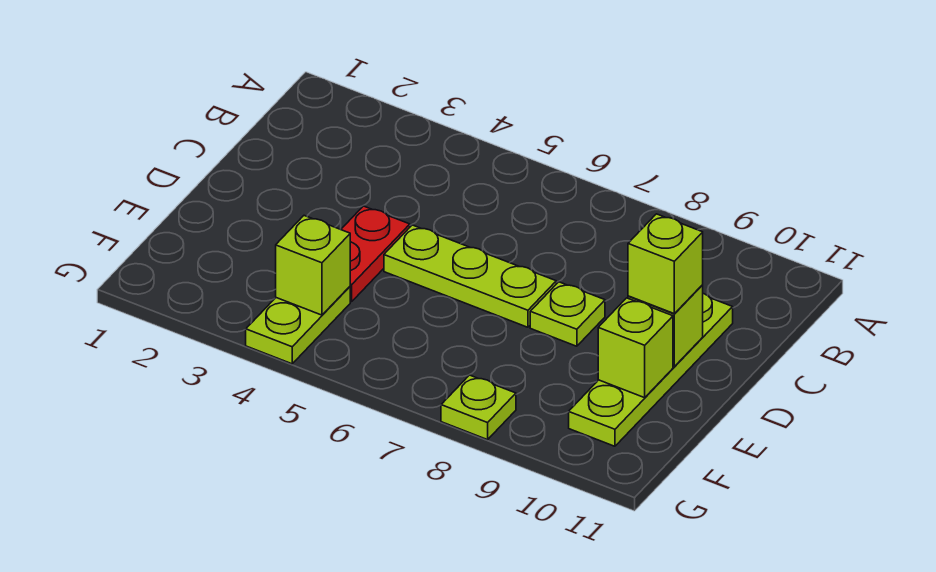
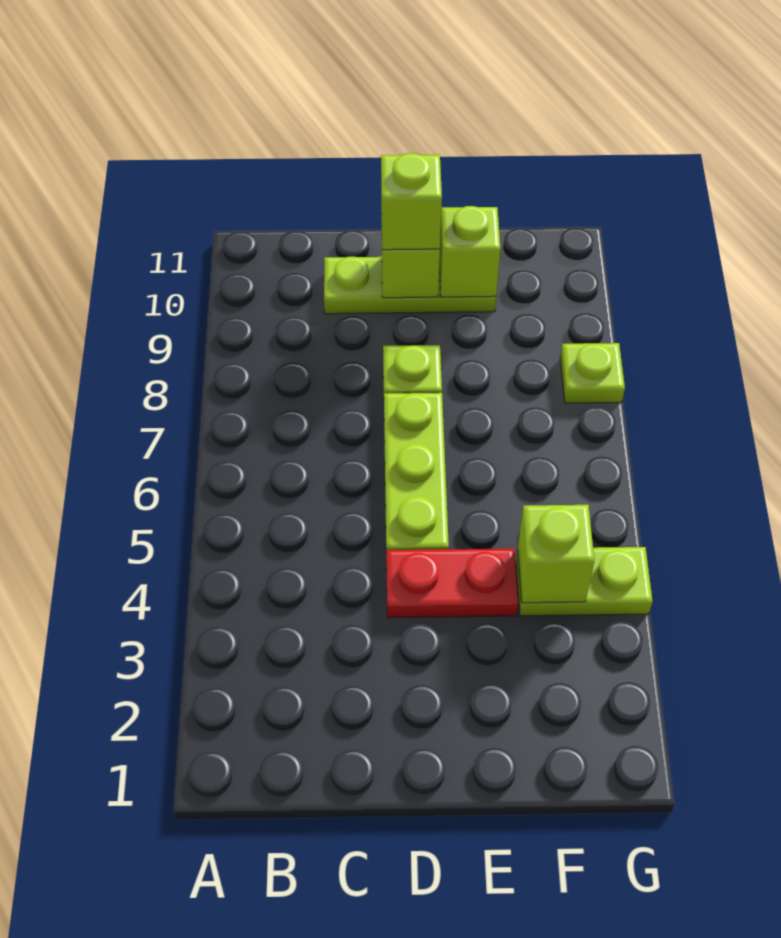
lime 1x4 plate [569,294,733,446] -> lime 1x3 plate [324,257,496,314]

